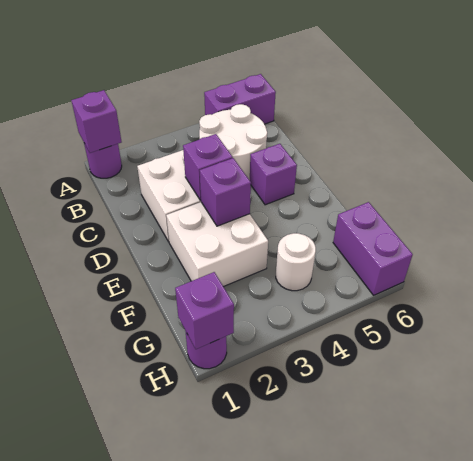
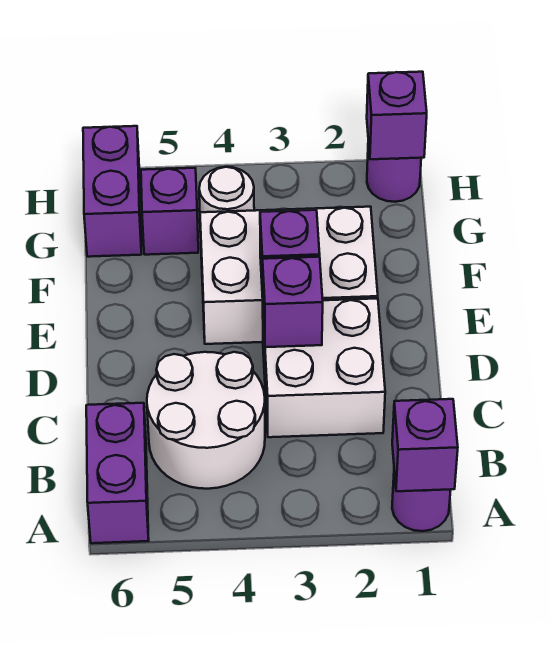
purple 1x2 brick [204,74,276,124] -> purple 1x2 brick turned to [86,403,149,543]
purple 1x1 brick [250,144,297,205] -> purple 1x1 brick moved to [141,168,198,255]
white 2x2 brick [166,202,268,287] -> white 2x3 brick [200,207,378,344]

